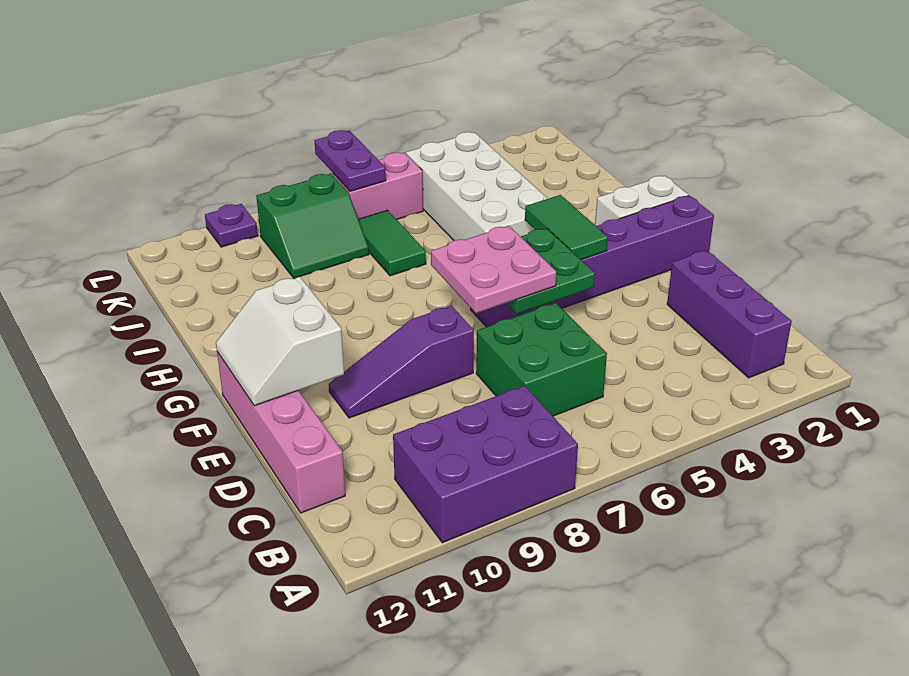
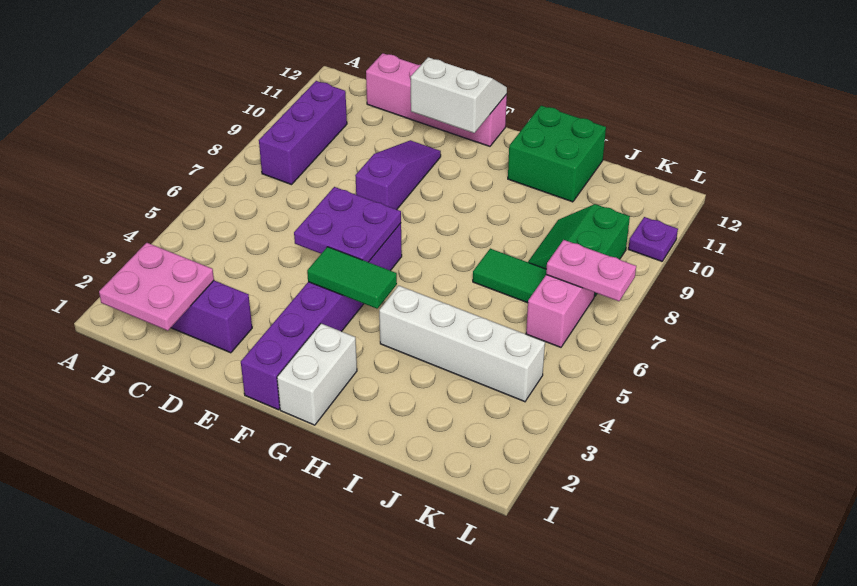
purple 2x3 brick [393,386,578,543] -> purple 1x3 brick [259,81,347,185]
green 2x2 brick [476,303,607,416] -> green 2x2 brick moved to [508,106,606,202]
green 2x2 plate [506,228,595,314] -> purple 2x2 plate [294,187,401,262]
pink 2x2 plate [431,226,556,313] -> pink 2x2 plate moved to [99,243,214,331]
white 2x4 brick [406,132,548,240] -> white 1x4 brick [379,286,545,402]
purple 1x2 plate [314,130,386,191] -> pink 1x2 plate [546,240,636,301]

